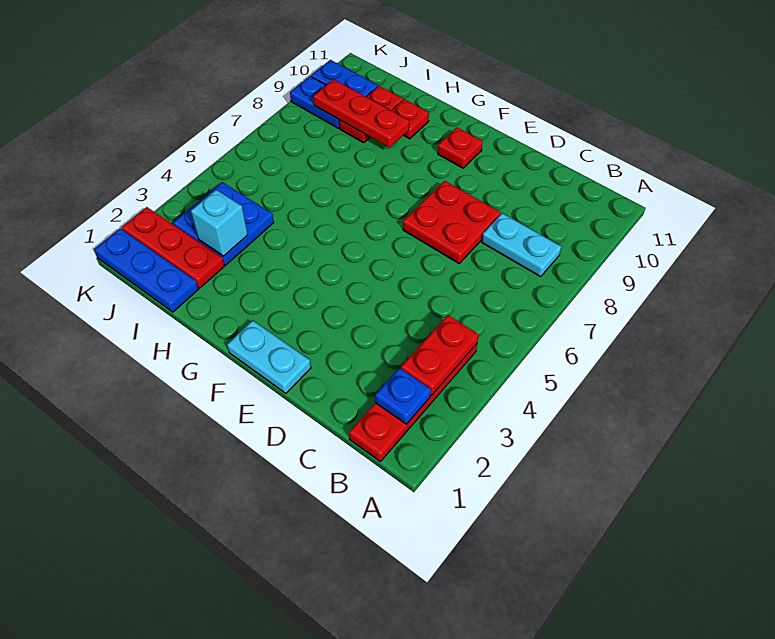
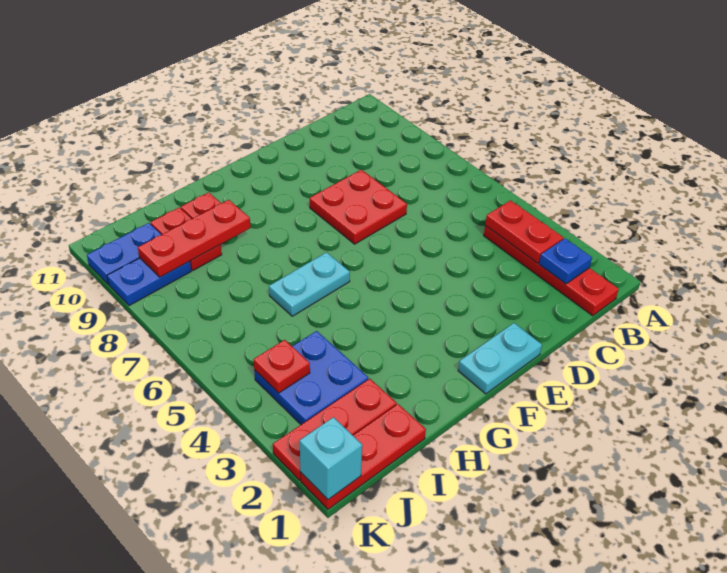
cyan 1x2 plate [482,213,561,277] -> cyan 1x2 plate moved to [269,252,350,316]
red 1x1 plate [438,127,483,168] -> red 1x1 plate moved to [254,340,310,393]
blue 1x3 plate [94,228,198,312] -> red 1x3 plate [300,404,426,509]
cyan 1x1 brick [191,190,248,256] -> cyan 1x1 brick moved to [300,417,362,500]

